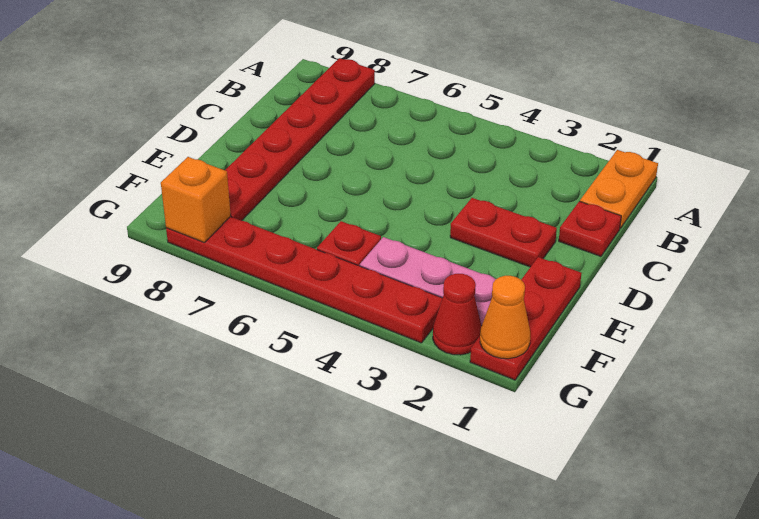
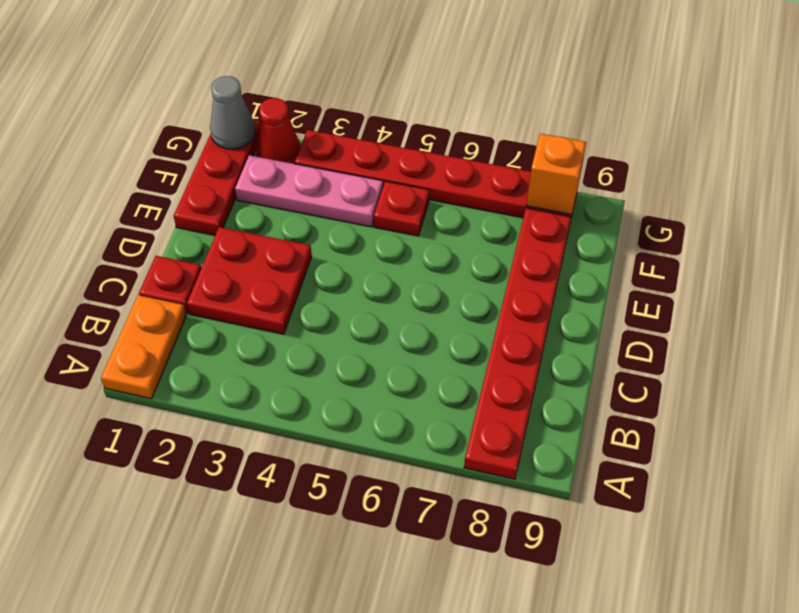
red 1x2 plate [450,198,557,267] -> red 2x2 plate [187,227,312,334]
orange 1x1 cone [480,276,530,359] -> grey 1x1 cone [210,76,255,149]

